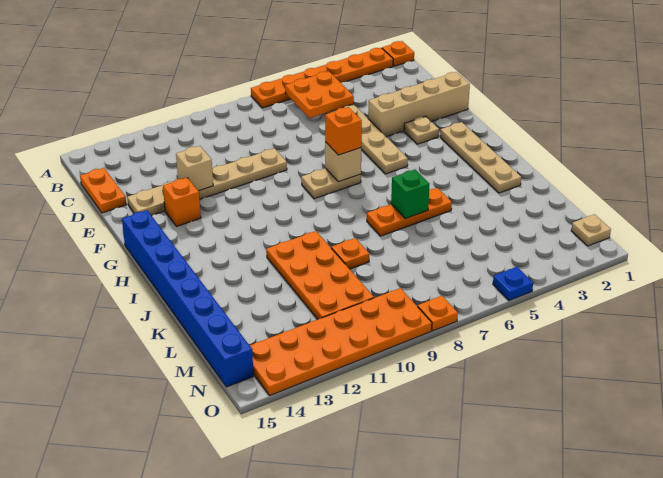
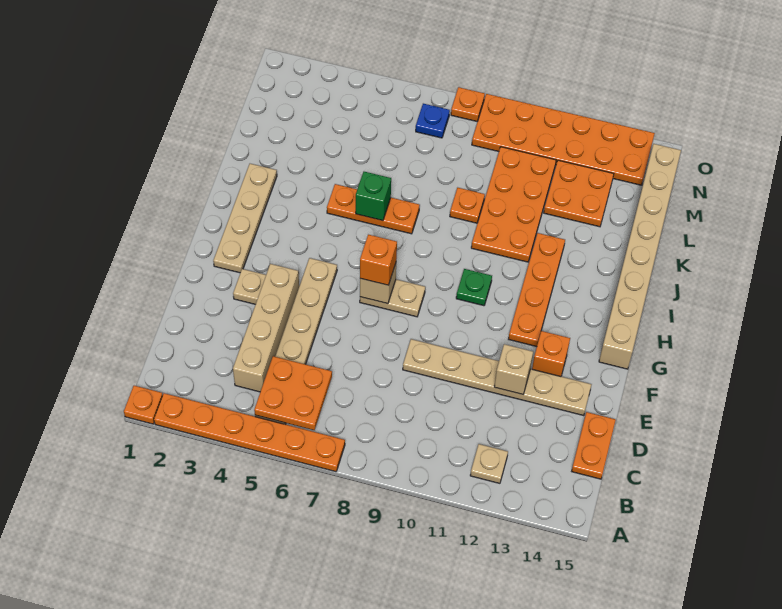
tan 1x4 brick [368,72,470,137] -> tan 1x4 brick turned to [233,264,299,392]
none -> orange 1x4 plate [509,233,565,347]
blue 1x8 brick [122,210,253,387] -> tan 1x8 brick [599,144,681,369]
none -> green 1x1 plate [456,269,492,306]
none -> orange 2x2 plate [544,160,614,227]
tan 1x1 plate [571,214,611,246] -> tan 1x1 plate moved to [470,444,508,483]
blue 1x1 plate [493,267,533,301] -> blue 1x1 plate moved to [416,104,450,138]

